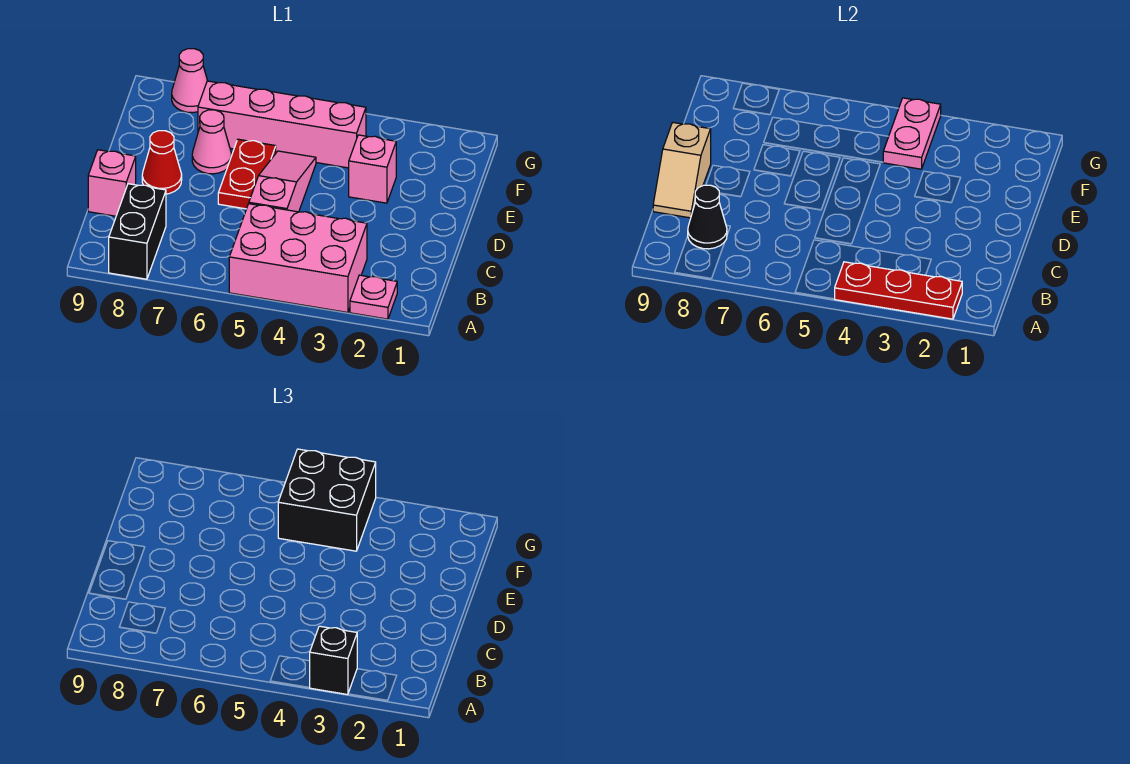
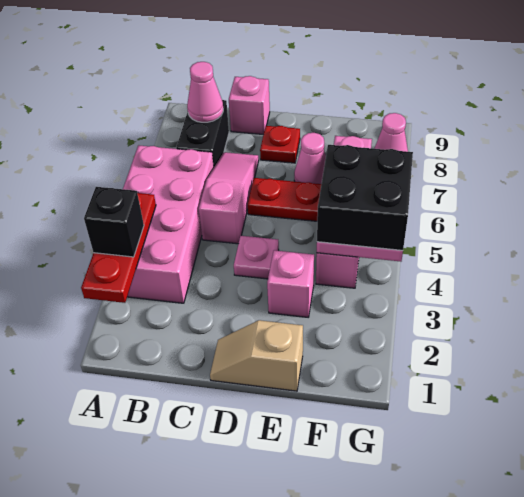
pink 1x1 plate [350,275,397,319] -> pink 1x1 plate moved to [234,236,279,279]
pink 2x3 brick [229,204,367,313] -> pink 2x4 brick [123,145,214,303]
black 1x2 brick [109,184,166,279] -> black 1x2 brick turned to [176,100,229,167]
black 1x1 cone [688,185,727,249] -> pink 1x1 cone [187,62,223,122]
pink 1x3 slope [249,151,316,212] -> pink 1x3 slope turned to [199,152,259,244]
tan 1x2 slope [653,122,711,218] -> tan 1x2 slope moved to [210,320,303,391]
red 1x1 cone [142,131,182,194] -> red 1x1 plate [260,126,300,163]

